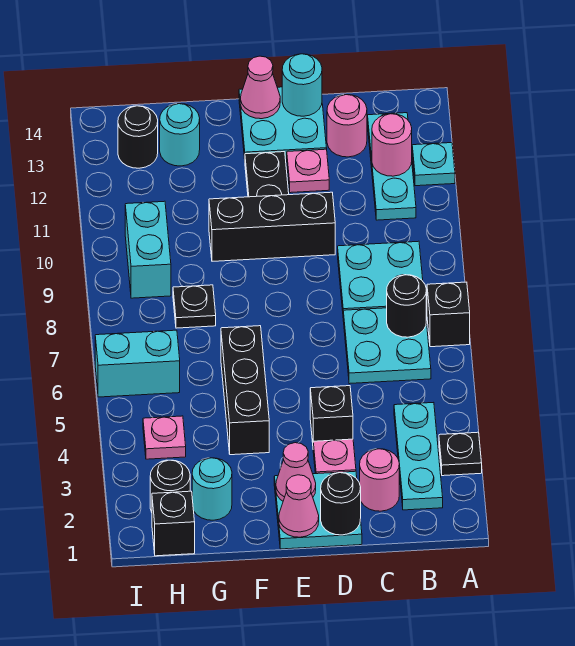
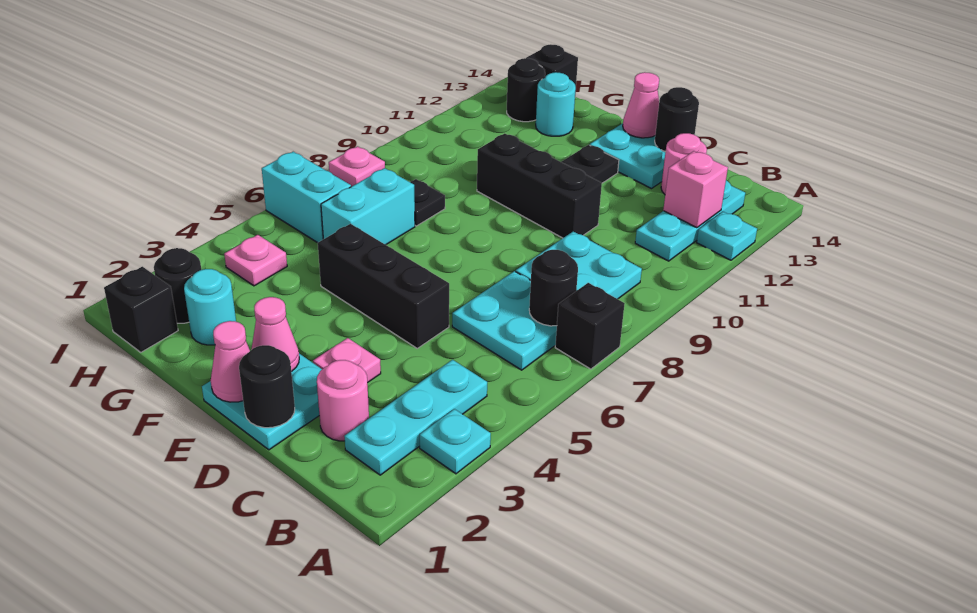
black 1x1 plate [439,432,482,476] -> cyan 1x1 plate [420,409,491,474]
pink 1x1 round brick [372,114,412,176] -> pink 1x1 brick [663,151,728,228]
black 1x1 brick [310,386,353,442] -> black 1x1 brick moved to [527,44,578,93]
pink 1x1 plate [287,149,329,193] -> pink 1x1 plate moved to [329,146,385,187]
cyan 1x1 round brick [282,54,322,116] -> black 1x1 round brick [655,87,699,152]
black 1x3 brick [221,326,269,455] -> black 1x3 brick turned to [318,224,449,348]
cyan 1x2 brick [125,201,171,298] -> cyan 1x2 brick moved to [321,168,415,245]

